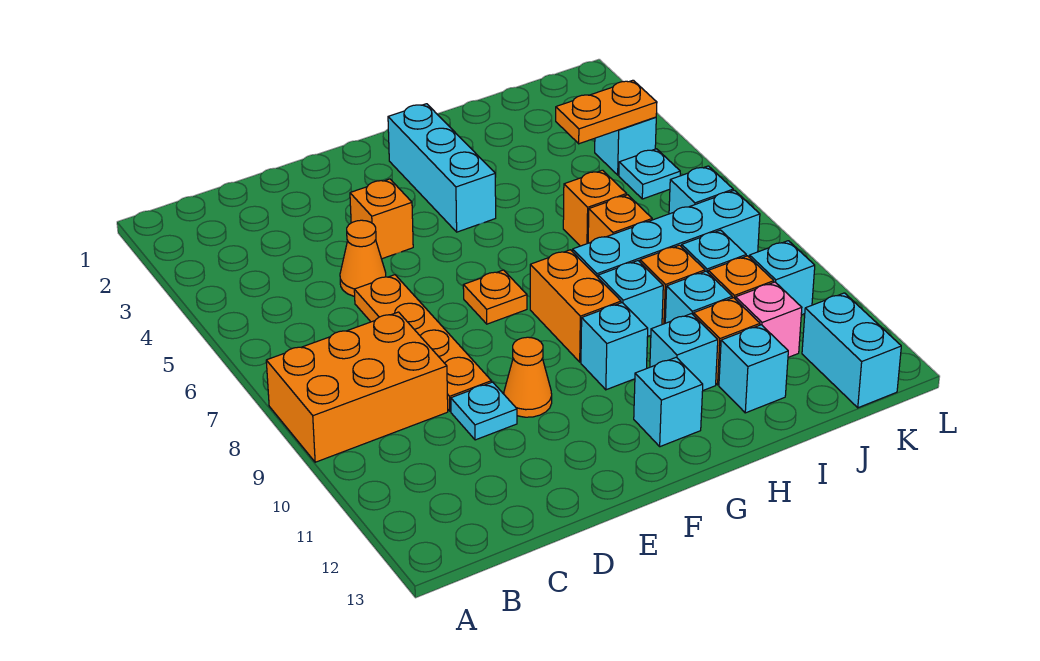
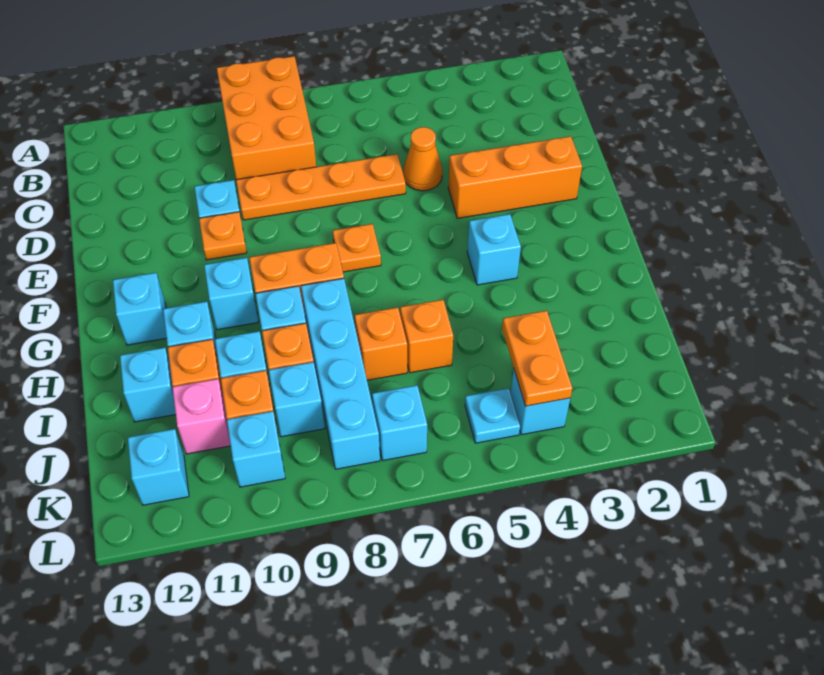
orange 1x1 brick [350,179,413,259] -> orange 1x3 brick [448,136,582,218]
orange 1x1 cone [504,337,552,417] -> orange 1x1 plate [199,212,247,260]
cyan 1x3 brick [388,104,496,232] -> cyan 1x1 brick [467,214,521,285]
cyan 1x2 brick [802,293,901,408] -> cyan 1x1 brick [128,429,189,505]

